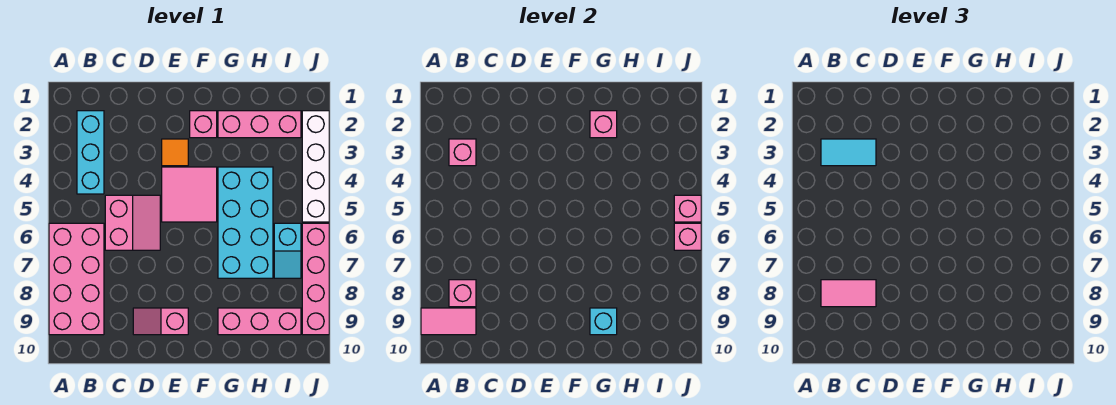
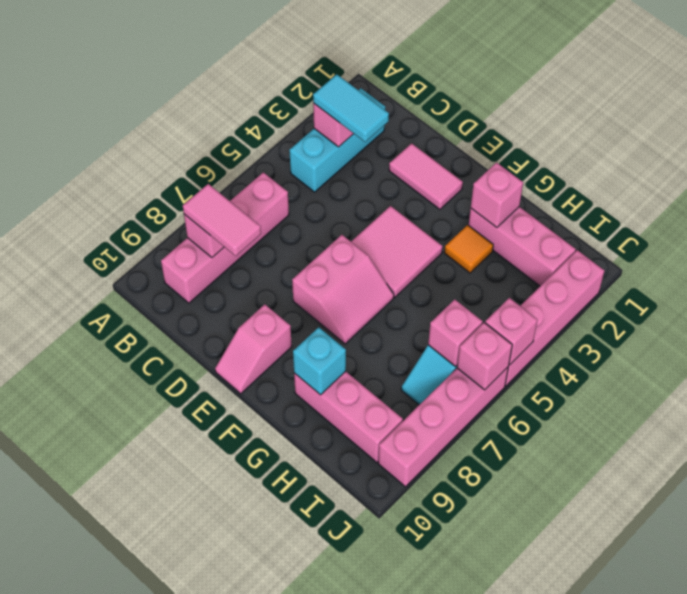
pink 2x4 brick [49,223,104,335] -> pink 1x4 brick [161,172,289,303]
pink 1x2 tile [421,308,476,335] -> pink 1x2 tile moved to [389,143,463,209]
pink 2x2 slope [105,195,160,250] -> pink 2x2 slope moved to [292,235,394,344]
pink 1x2 slope [133,308,188,335] -> pink 1x2 slope turned to [215,304,292,394]
orange 1x1 tile [162,139,188,166] -> orange 1x1 tile moved to [444,225,493,273]
pink 1x1 brick [190,111,217,138] -> pink 1x1 brick moved to [428,299,483,366]
cyan 2x4 brick [218,167,273,278] -> none
white 1x4 brick [302,111,329,222] -> pink 1x4 brick [505,250,605,386]

